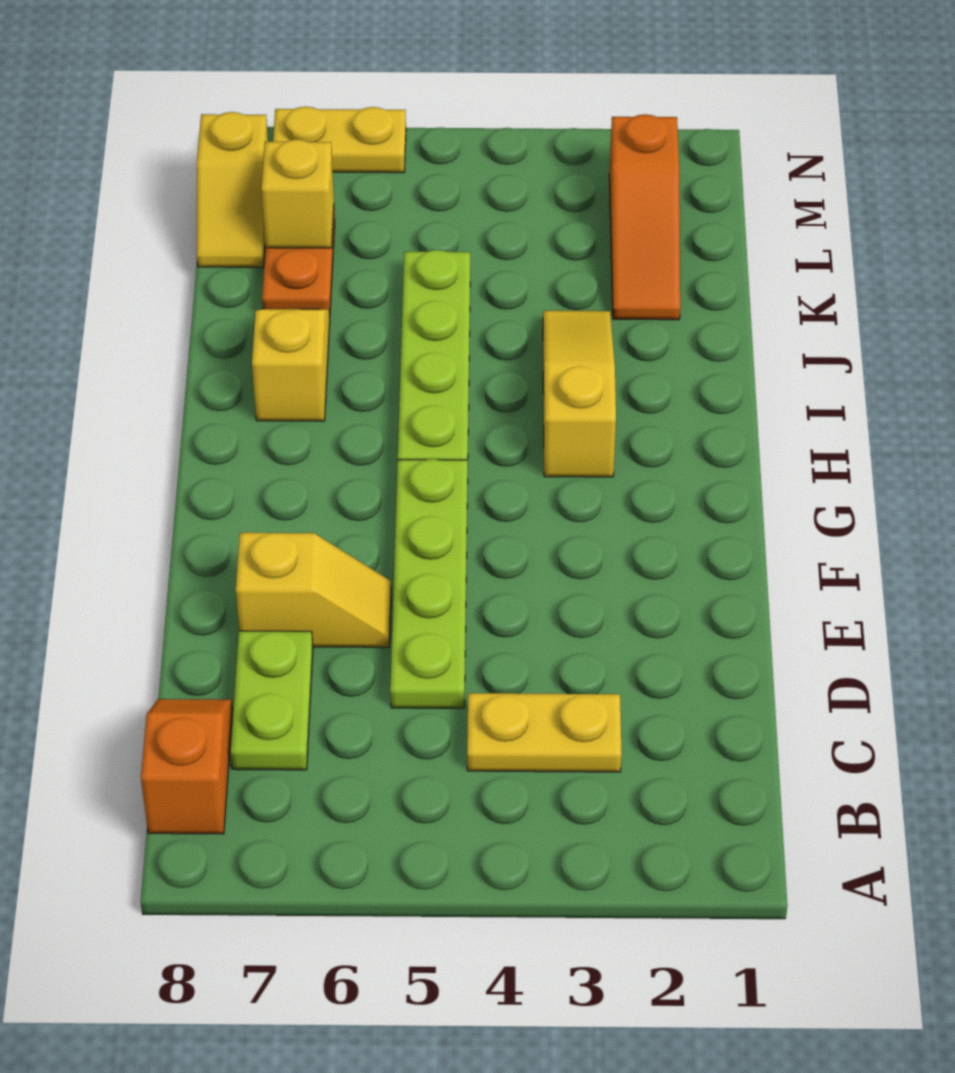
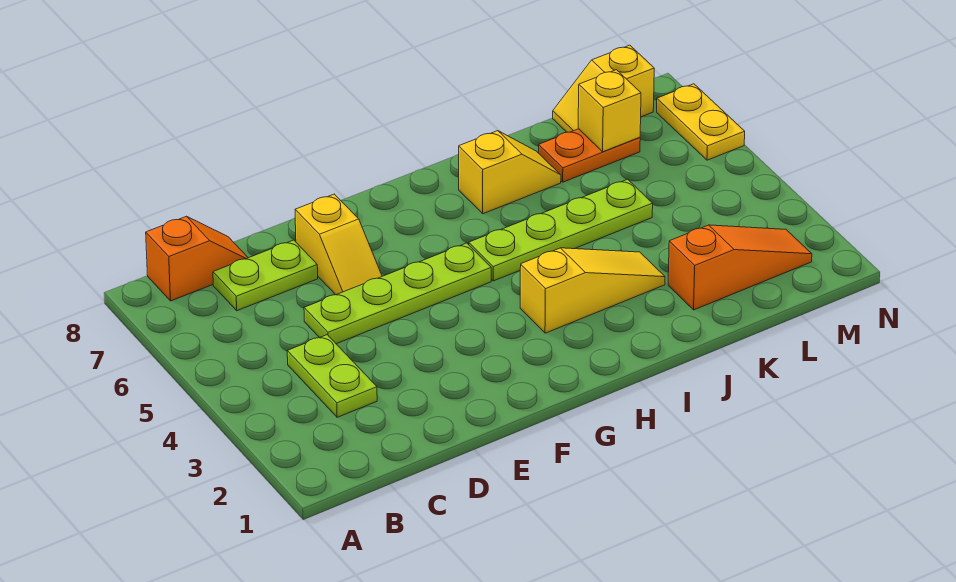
yellow 1x2 plate [467,693,622,772] -> lime 1x2 plate [287,335,377,417]
orange 1x3 slope [609,114,680,320] -> orange 1x3 slope turned to [668,225,812,310]

